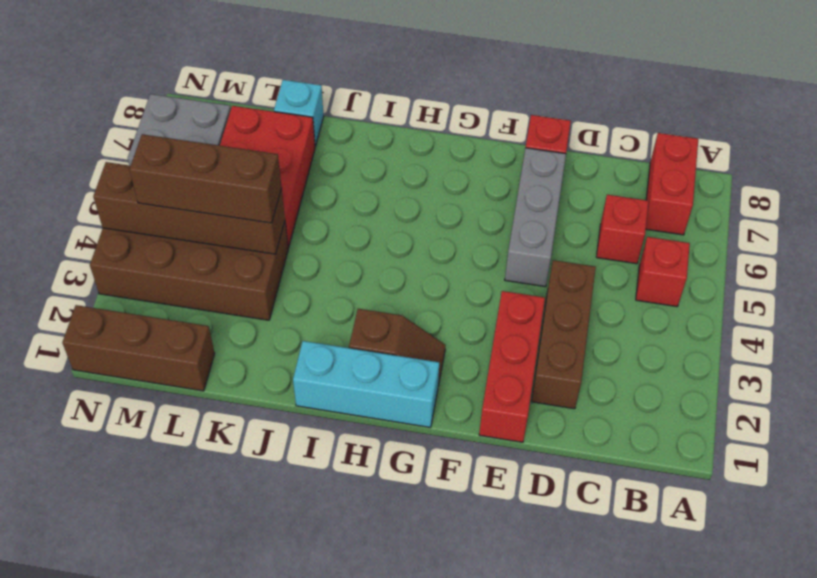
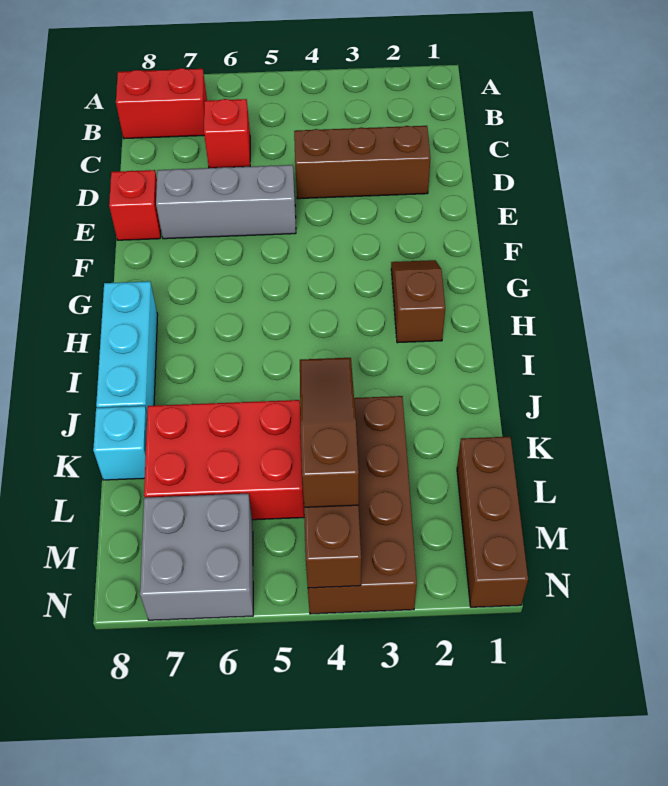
red 1x1 brick [636,237,690,307] -> none
red 1x3 brick [479,291,545,442] -> none
cyan 1x3 brick [293,341,439,428] -> cyan 1x3 brick moved to [96,281,158,411]
brown 1x3 brick [129,134,282,223] -> brown 1x3 slope [300,358,359,507]

